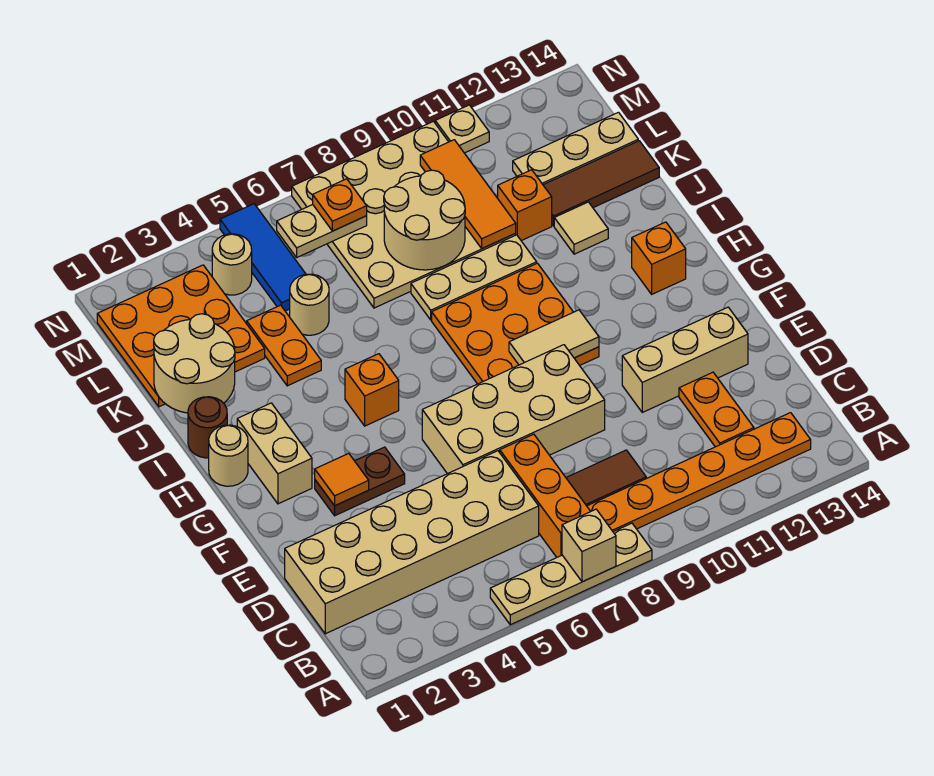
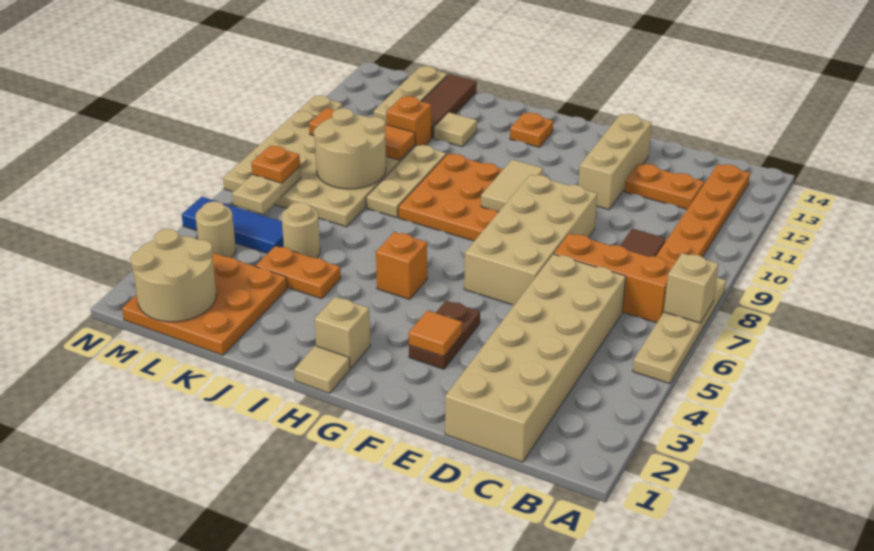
tan 1x2 brick [237,403,312,504] -> tan 1x1 brick [315,297,370,368]
tan 1x1 round brick [209,425,248,486] -> tan 1x1 tile [294,346,350,393]
orange 1x1 brick [632,222,686,294] -> orange 1x1 plate [510,113,553,147]
brown 1x1 round brick [188,397,227,458] -> none
tan 2x2 round brick [154,314,235,413] -> tan 2x2 round brick moved to [130,229,216,322]

